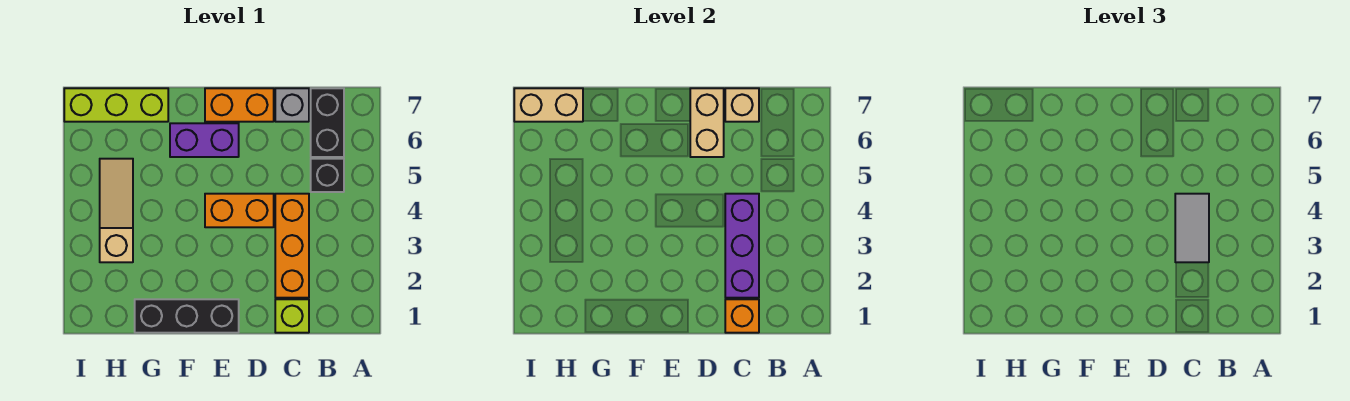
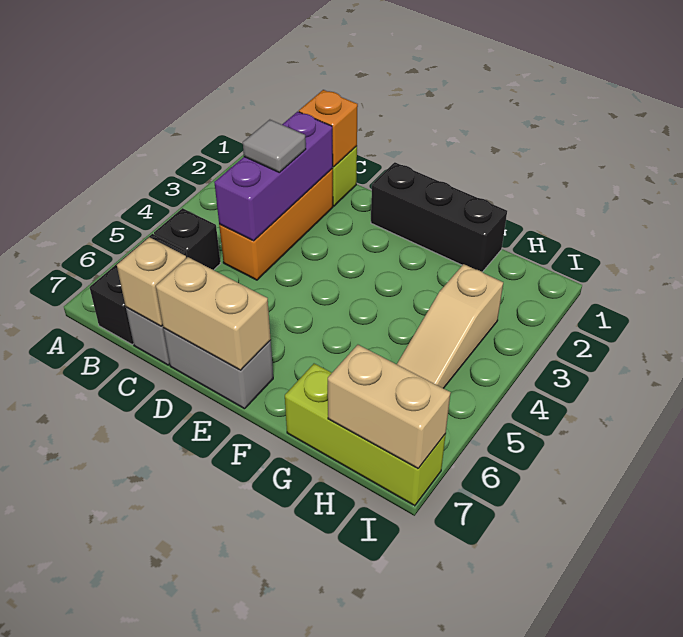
grey 1x2 tile [1175,194,1209,262] -> grey 1x1 tile [243,120,306,173]
orange 1x2 brick [205,194,274,227] -> none
tan 1x2 brick [690,88,724,157] -> tan 1x2 brick turned to [156,257,271,370]
orange 1x2 brick [205,88,274,122] -> grey 1x2 brick [163,328,273,409]
purple 1x2 brick [170,123,239,157] -> none

